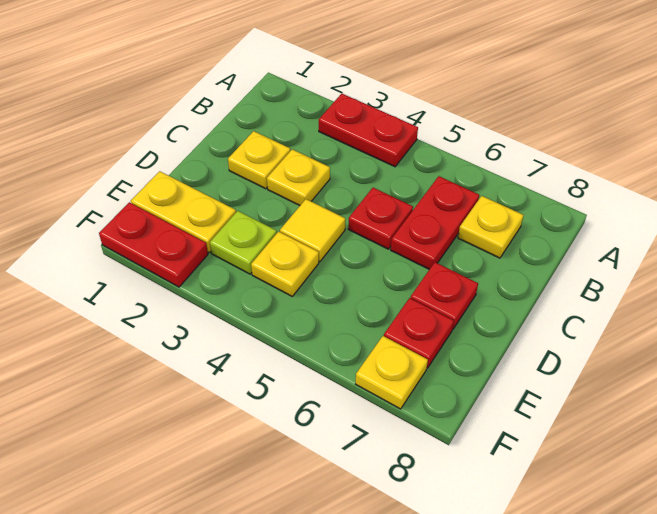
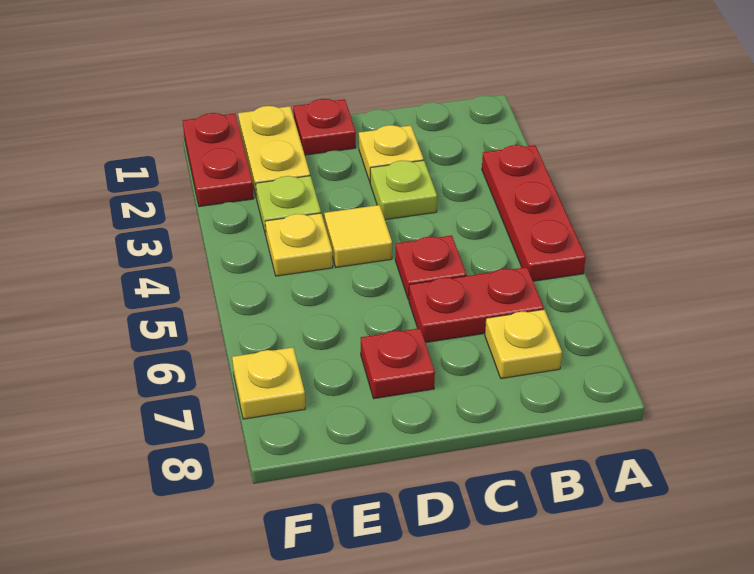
red 1x2 plate [319,94,418,167] -> red 1x3 plate [482,145,586,281]
yellow 1x1 plate [267,149,330,205] -> lime 1x1 plate [370,160,437,220]
red 1x1 plate [384,298,454,368] -> red 1x1 plate moved to [293,99,356,155]

